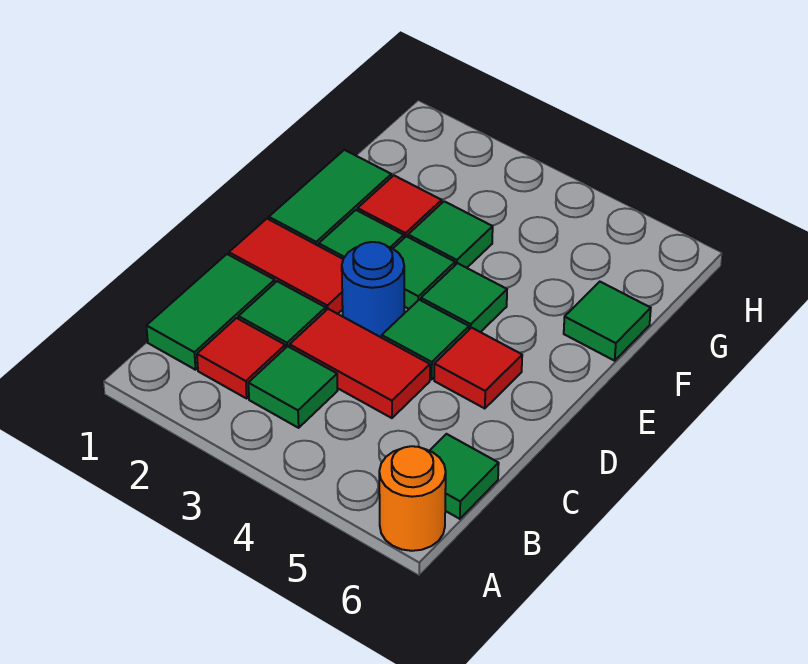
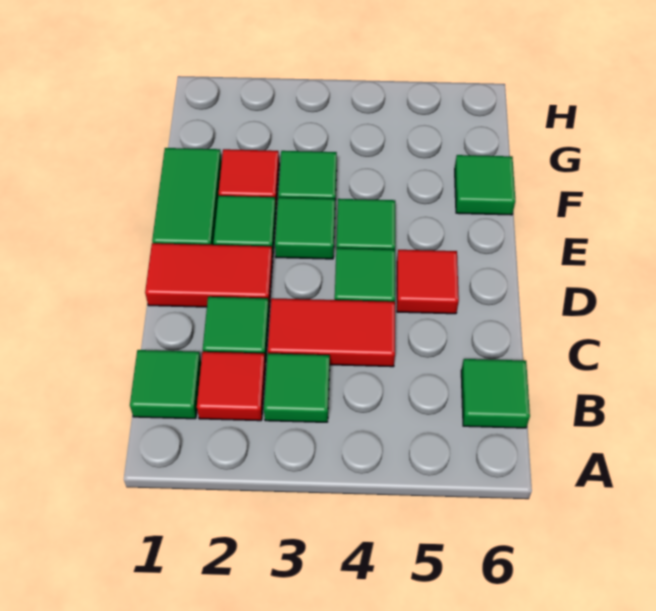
orange 1x1 round brick [379,446,446,551] -> none
green 1x2 tile [146,254,275,370] -> green 1x1 tile [130,350,201,419]
blue 1x1 round brick [342,242,404,338] -> none

